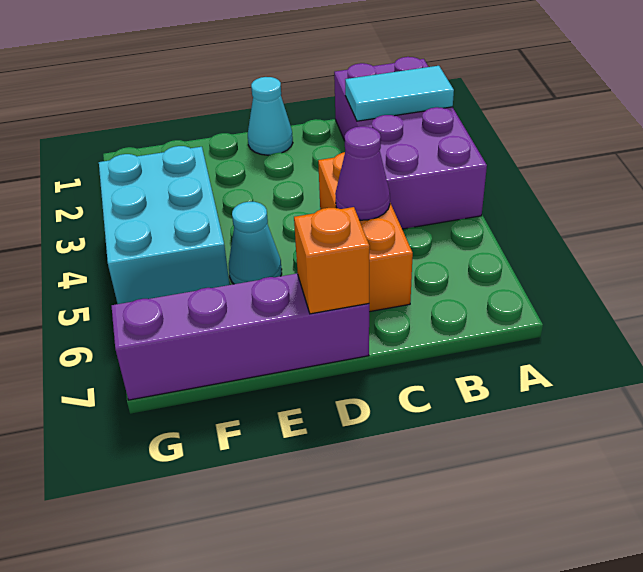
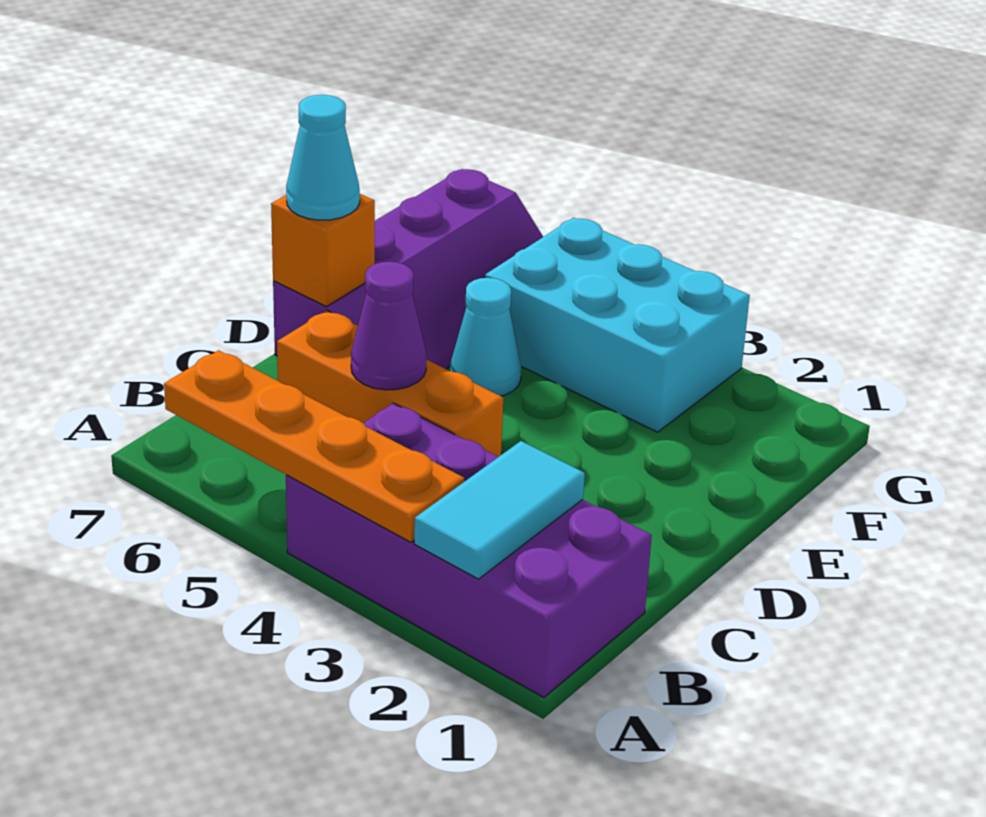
none -> orange 1x4 plate [164,350,464,542]
cyan 1x1 cone [248,77,293,155] -> cyan 1x1 cone moved to [286,95,360,220]

